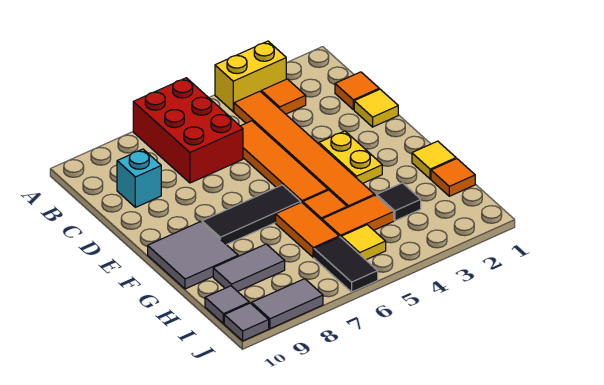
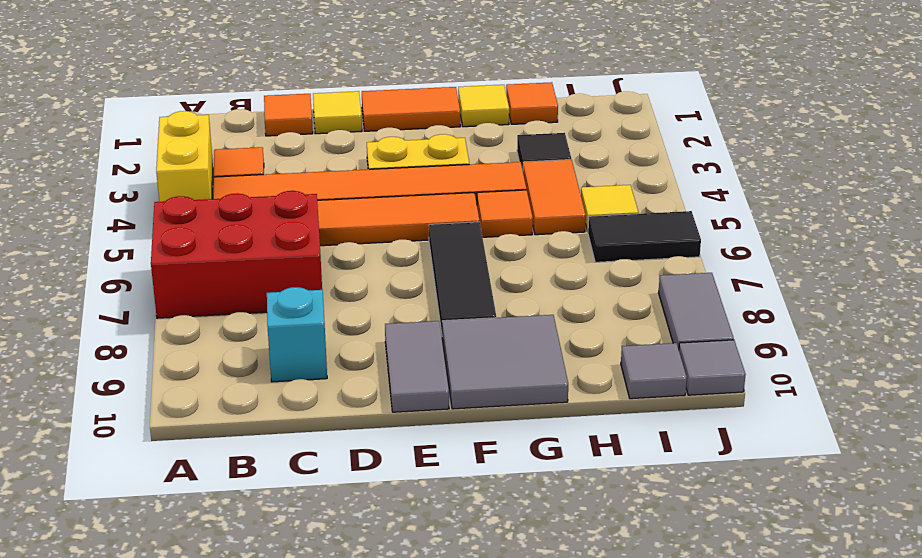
orange 1x2 tile [276,202,339,257] -> orange 1x2 tile moved to [362,87,460,131]
grey 1x2 tile [213,244,285,291] -> grey 1x2 tile moved to [385,321,449,412]

